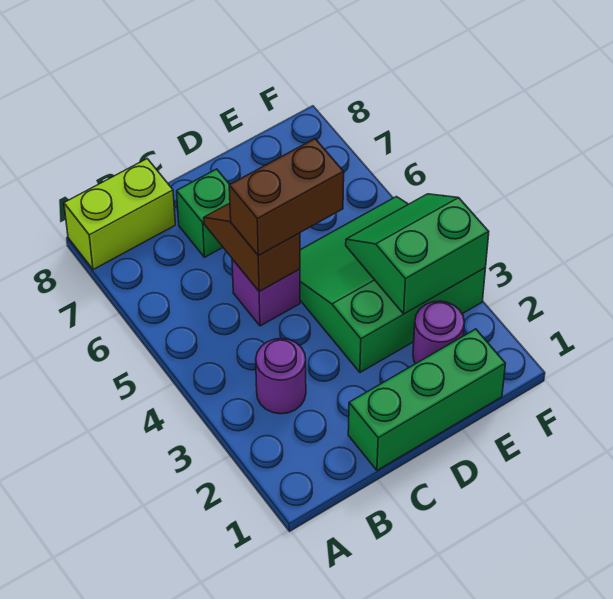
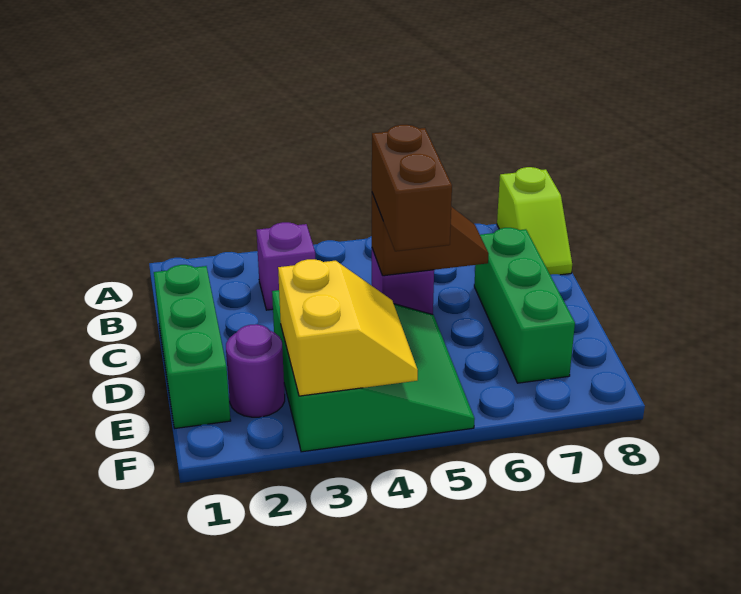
lime 1x2 brick [64,159,175,270] -> lime 1x2 slope [497,167,572,275]
purple 1x1 round brick [256,338,306,414] -> purple 1x1 brick [256,222,315,310]
green 1x1 brick [177,169,230,257] -> green 1x3 brick [474,228,575,383]
green 2x2 slope [346,194,489,314] -> yellow 2x2 slope [278,259,418,396]

